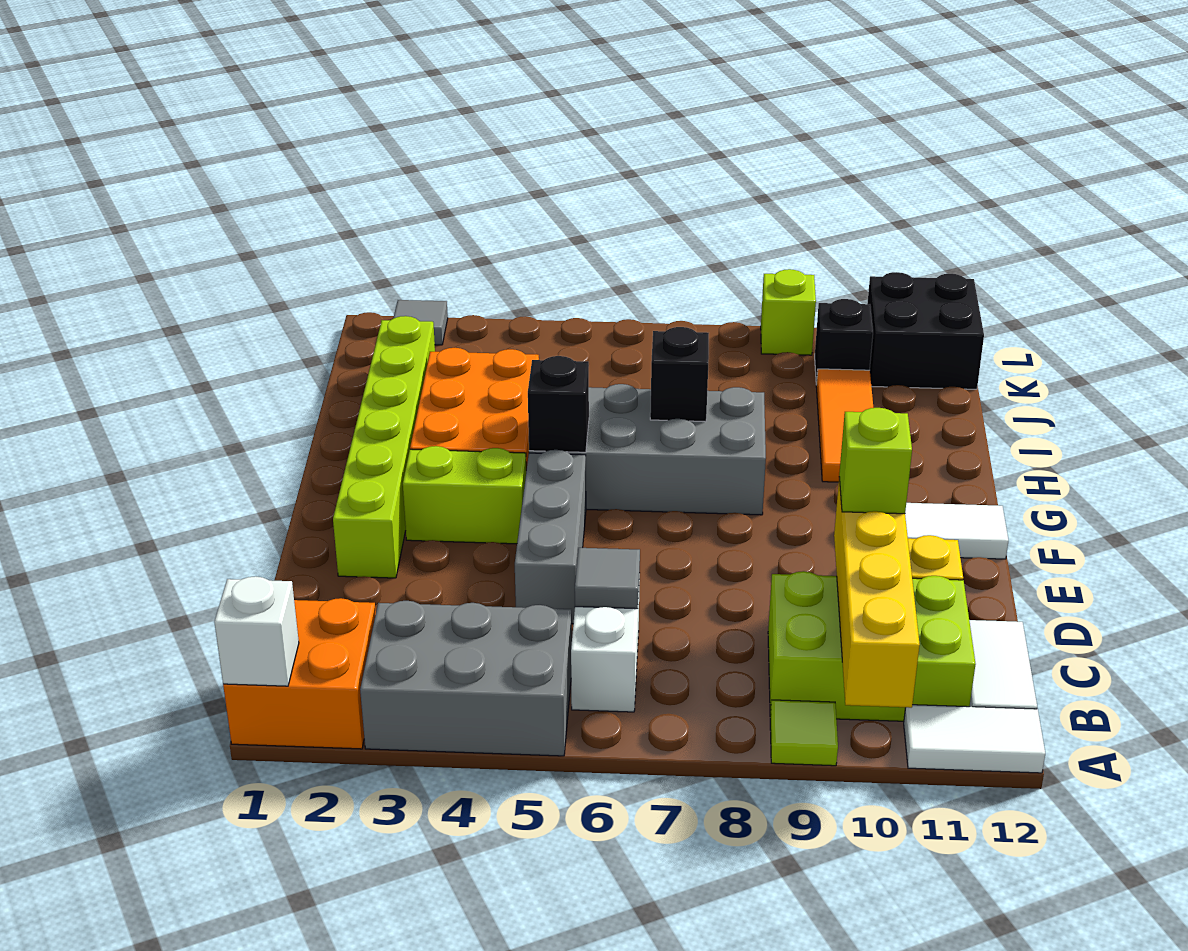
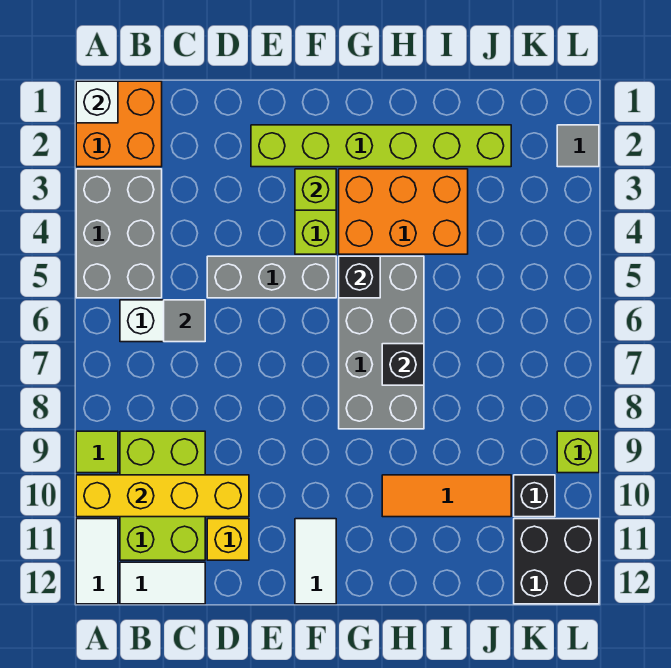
lime 1x1 brick [839,408,912,514] -> lime 1x1 brick moved to [295,169,336,210]

